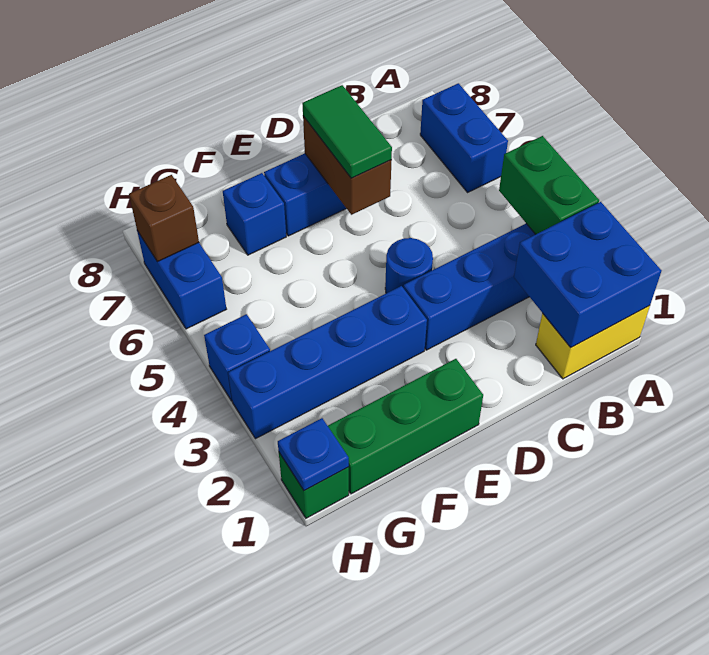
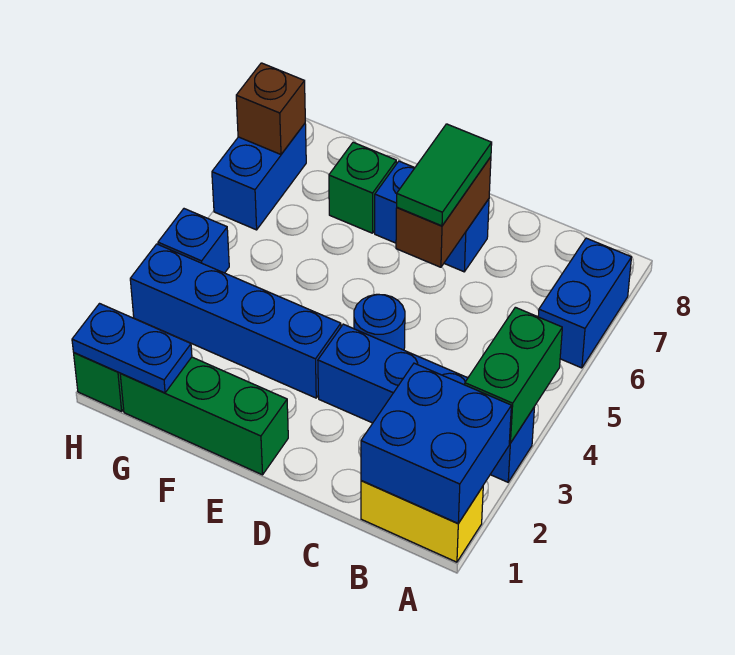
blue 1x1 brick [223,173,286,255] -> green 1x1 brick [329,142,396,233]
blue 1x1 plate [278,418,349,491] -> blue 1x2 plate [72,304,192,393]

